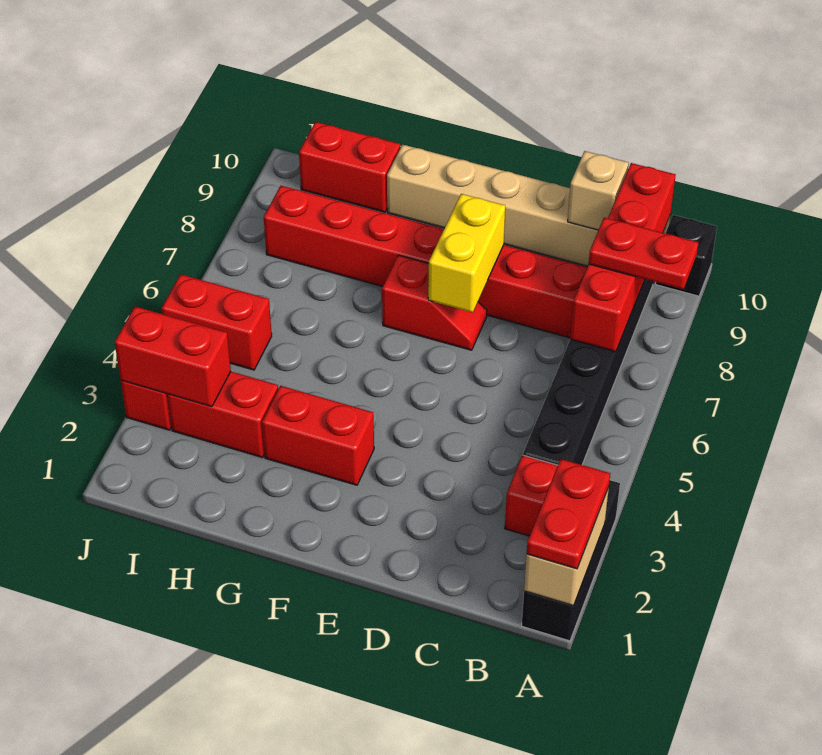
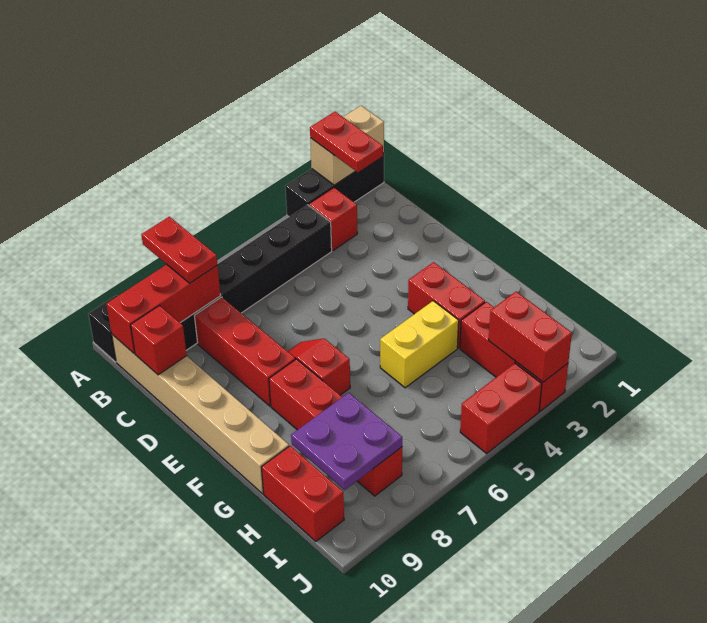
red 1x2 plate [527,459,610,569] -> red 1x2 plate turned to [310,112,383,172]
red 1x4 brick [570,163,676,352] -> red 1x3 brick [107,265,221,353]
tan 1x1 brick [568,151,629,230] -> red 1x1 brick [131,306,187,375]
yellow 1x2 brick [428,194,505,313] -> yellow 1x2 brick moved to [380,301,459,388]
none -> purple 2x2 plate [291,393,402,490]
red 1x2 brick [162,274,272,370] -> red 1x2 brick turned to [460,363,542,453]

